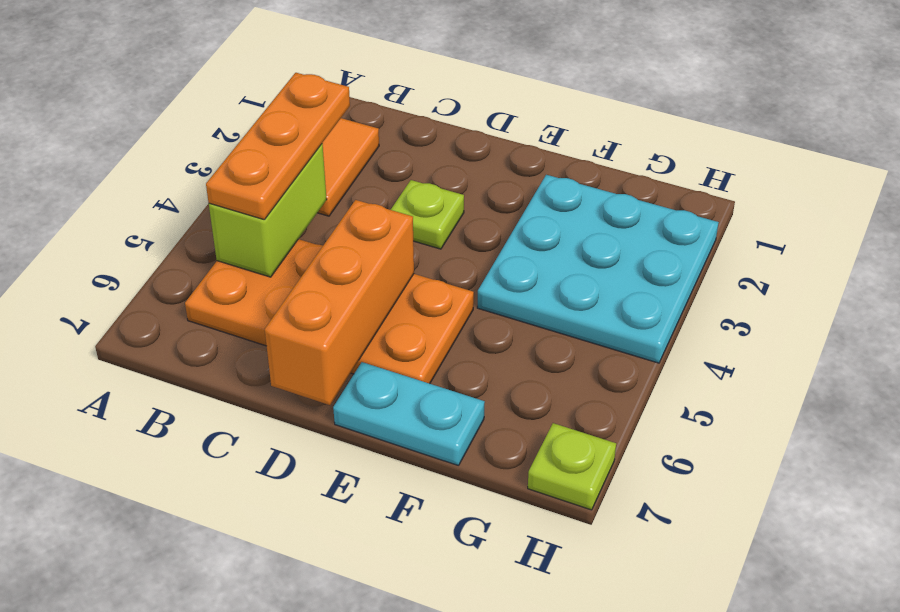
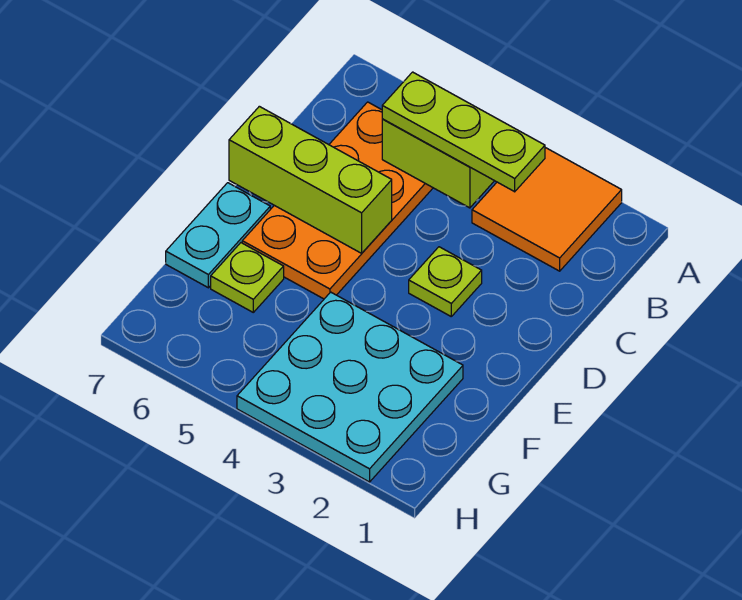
orange 1x3 plate [206,73,350,219] -> lime 1x3 plate [382,72,545,192]
orange 1x3 brick [265,200,414,405] -> lime 1x3 brick [229,106,392,253]
lime 1x1 plate [528,423,616,510] -> lime 1x1 plate moved to [211,243,284,312]

